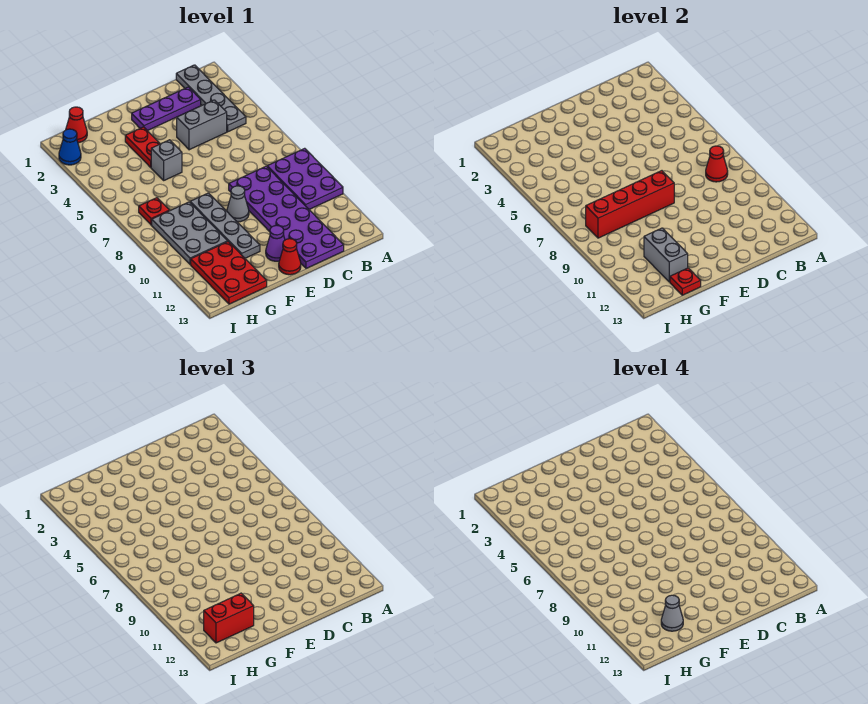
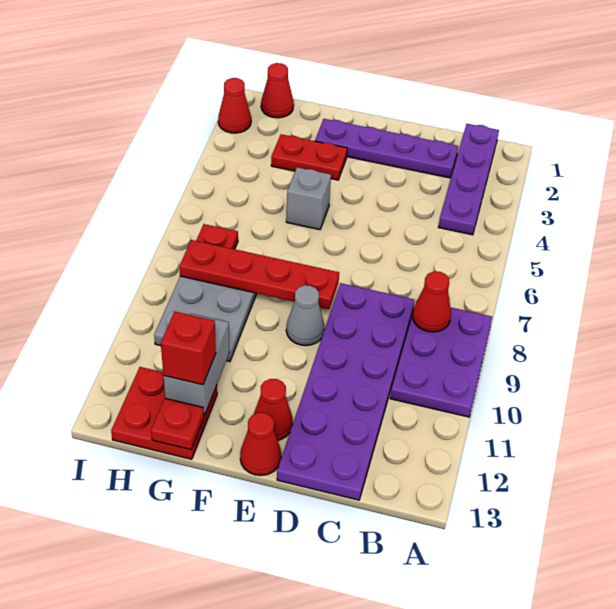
grey 1x4 plate [176,65,246,132] -> purple 1x4 plate [439,124,499,235]
purple 1x3 plate [132,87,201,131] -> purple 1x4 plate [315,119,458,178]
grey 1x2 brick [177,100,227,150] -> none
red 1x4 brick [586,171,674,238] -> red 1x4 plate [179,240,339,309]
purple 1x1 cone [266,225,285,261] -> red 1x1 cone [254,379,293,440]
red 1x2 plate [125,127,160,167] -> red 1x2 plate turned to [271,134,347,180]
grey 1x4 plate [190,193,260,258] -> none
red 2x3 plate [191,242,267,304] -> red 2x2 plate [111,367,217,459]
red 1x2 brick [204,593,254,643] -> red 1x1 brick [161,312,216,385]
grey 1x1 cone [661,595,683,631] -> none
blue 1x1 cone [59,129,81,165] -> red 1x1 cone [218,78,251,133]

